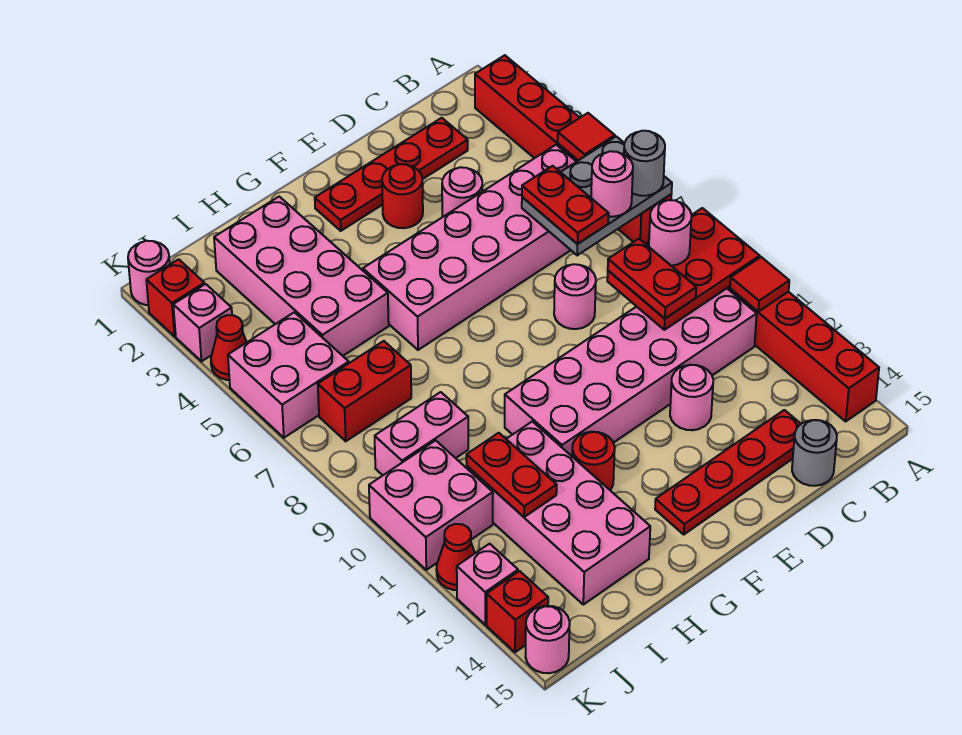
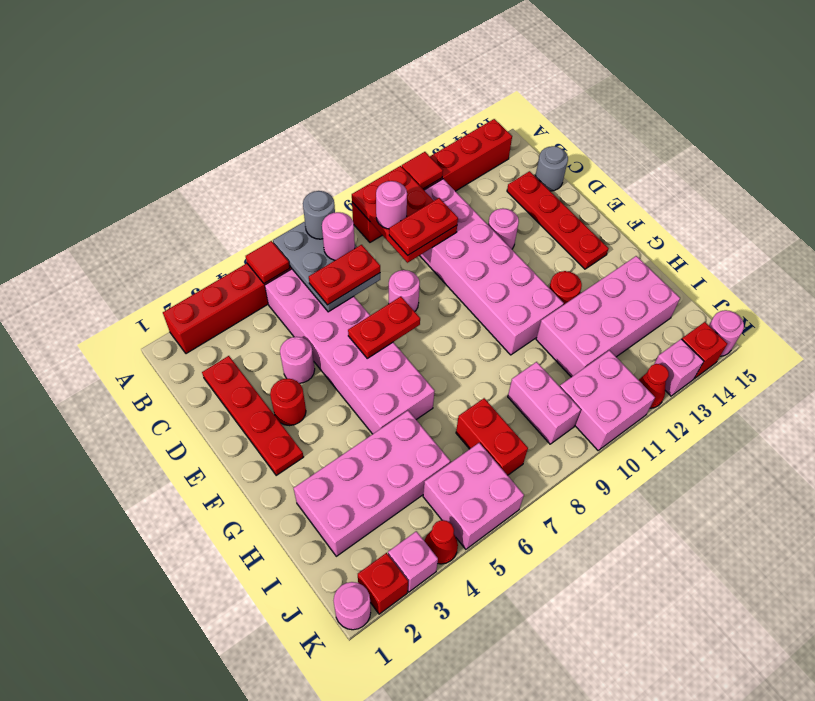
red 1x2 plate [466,433,557,517] -> red 1x2 plate moved to [348,297,420,358]

